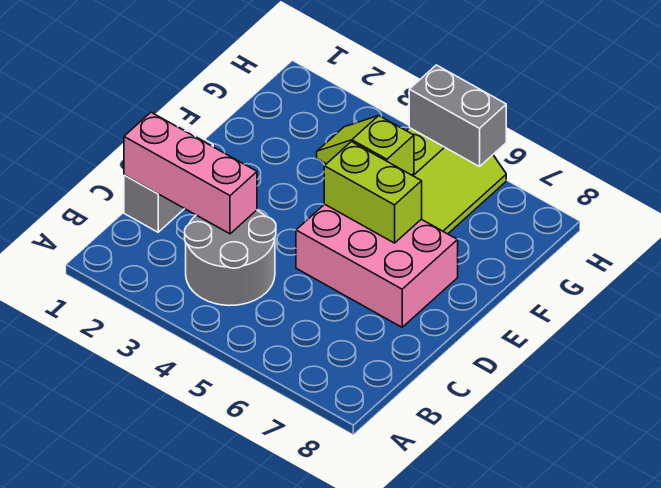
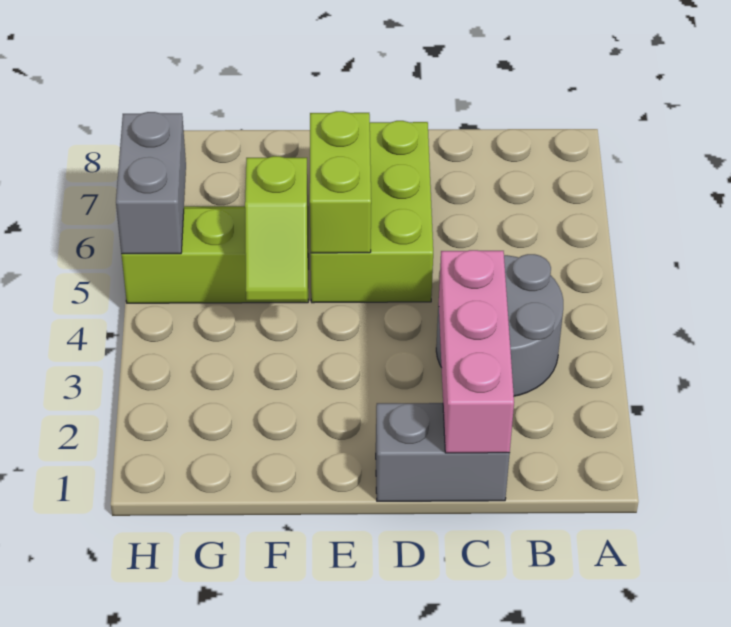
pink 2x3 brick [296,204,458,327] -> lime 2x3 brick [311,121,433,303]

